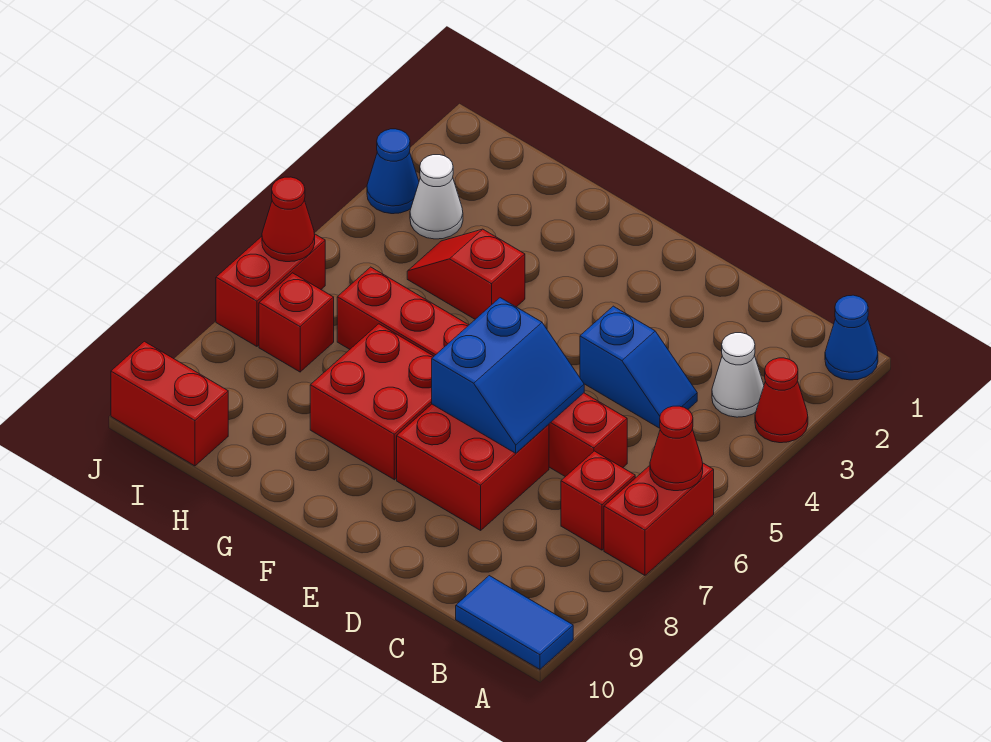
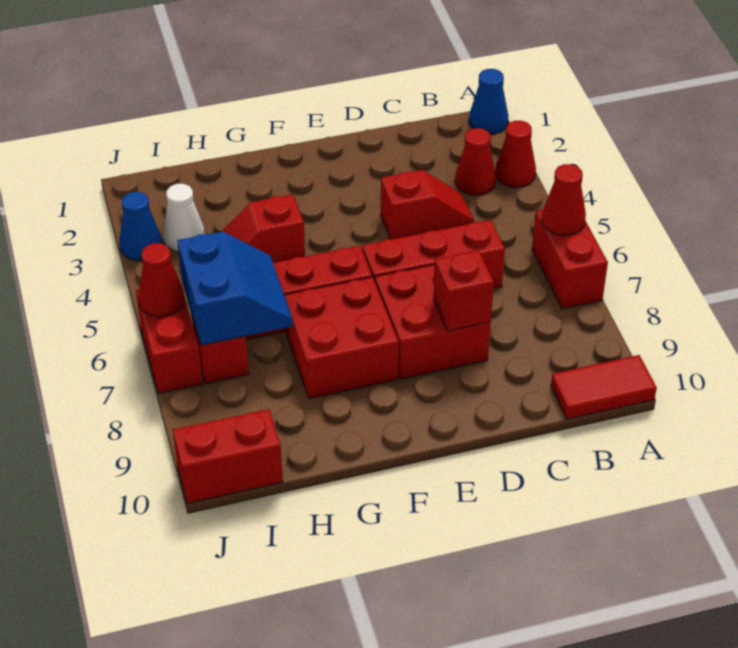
blue 1x2 tile [456,576,573,669] -> red 1x2 tile [551,355,657,419]
white 1x1 cone [712,333,764,417] -> red 1x1 cone [455,128,496,195]
red 1x1 brick [561,451,635,550] -> red 1x1 brick moved to [434,250,494,331]
blue 1x2 slope [580,306,697,428] -> red 1x2 slope [381,170,474,239]
blue 2x2 slope [432,298,584,453] -> blue 2x2 slope moved to [177,232,293,345]

